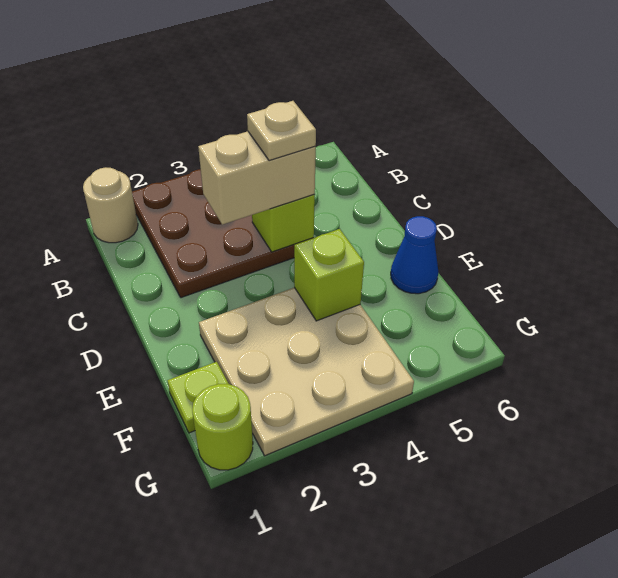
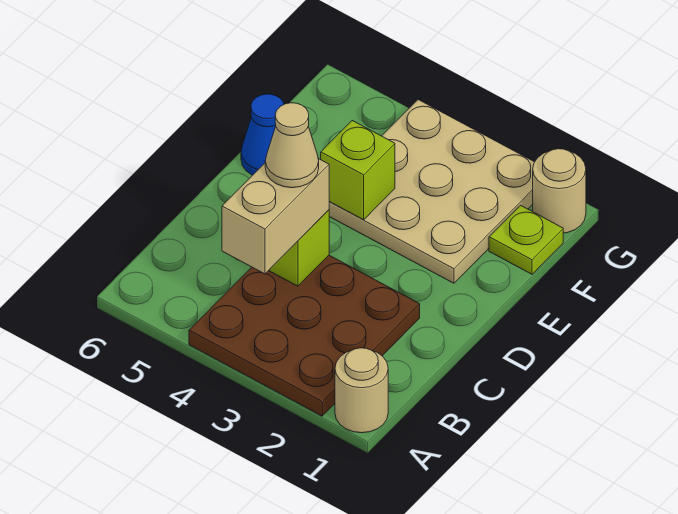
tan 1x2 brick [198,131,316,225] -> tan 1x2 brick turned to [222,159,329,274]
tan 1x1 plate [247,101,316,161] -> tan 1x1 cone [265,103,319,188]
lime 1x1 round brick [192,384,253,470] -> tan 1x1 round brick [533,149,586,233]

